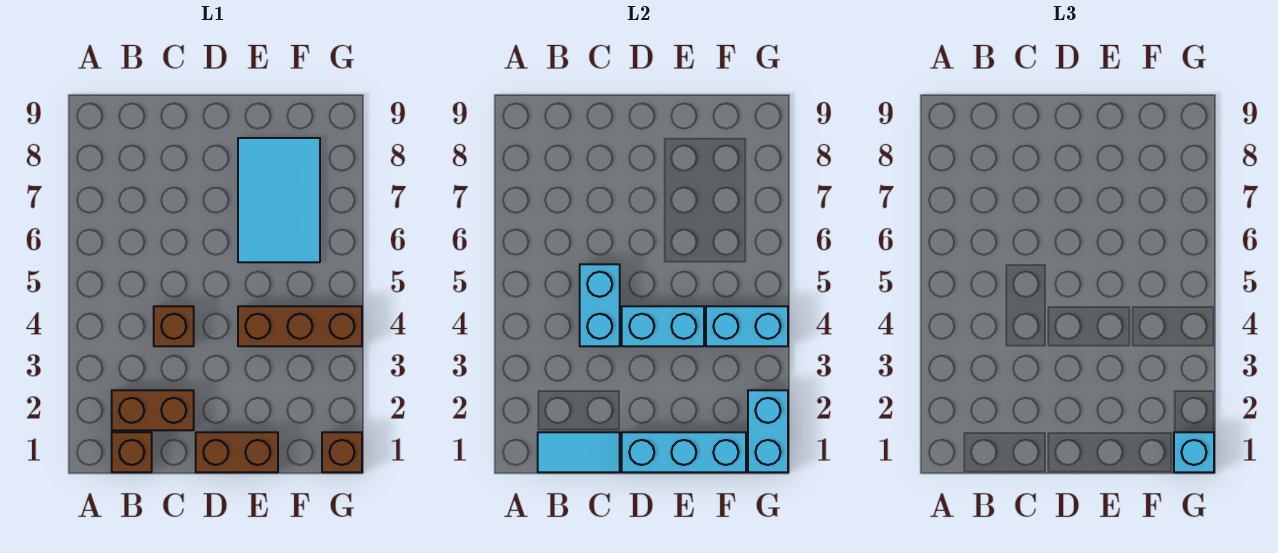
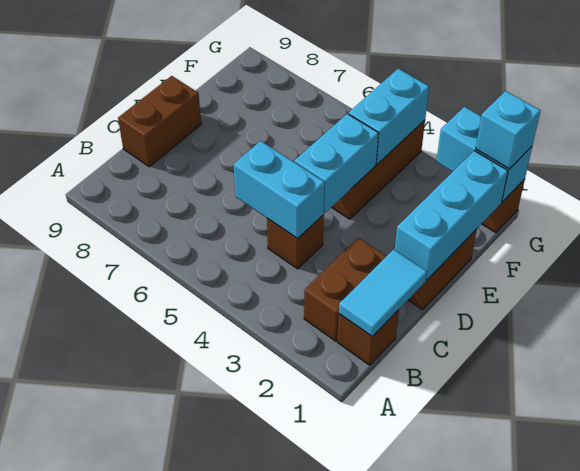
none -> brown 1x2 brick [118,76,201,167]
cyan 2x3 tile [238,138,320,262] -> none

